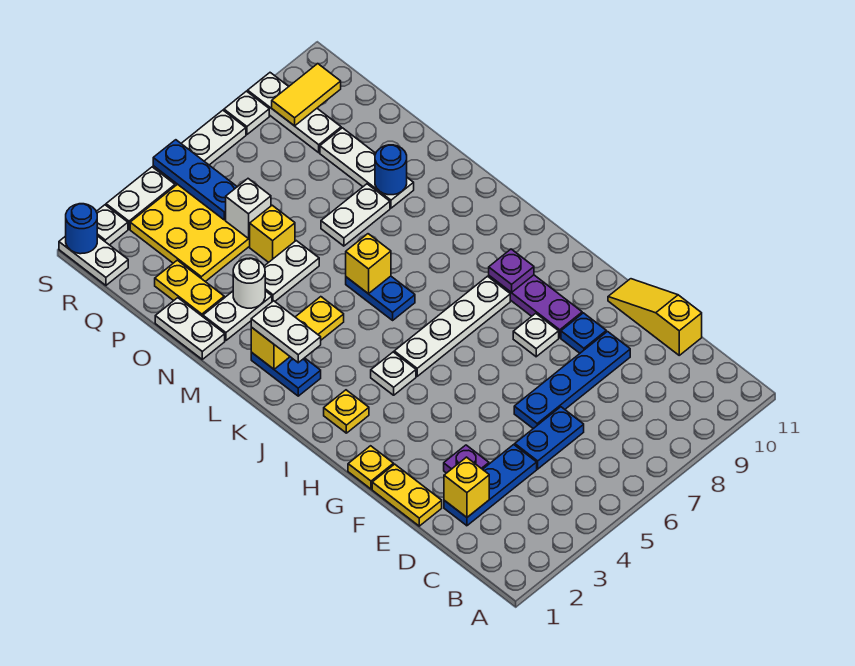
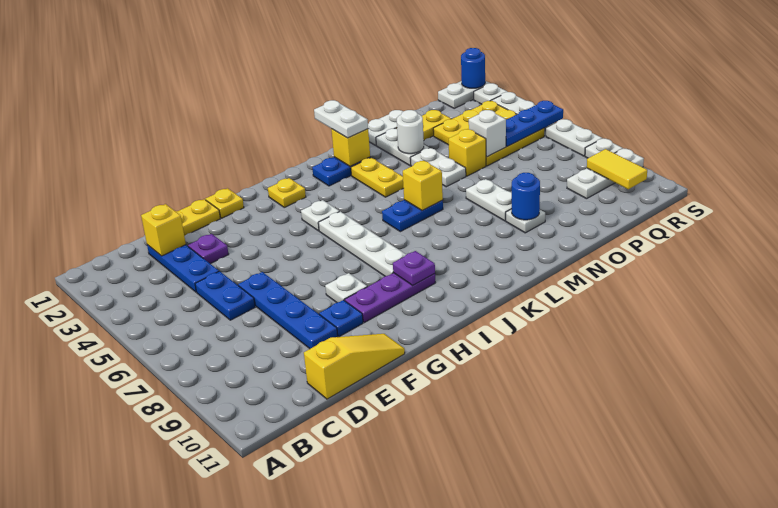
white 1x2 plate [251,301,321,363] -> white 1x2 plate turned to [314,100,368,138]
white 1x3 plate [320,128,414,208] -> white 1x1 plate [506,209,545,233]

